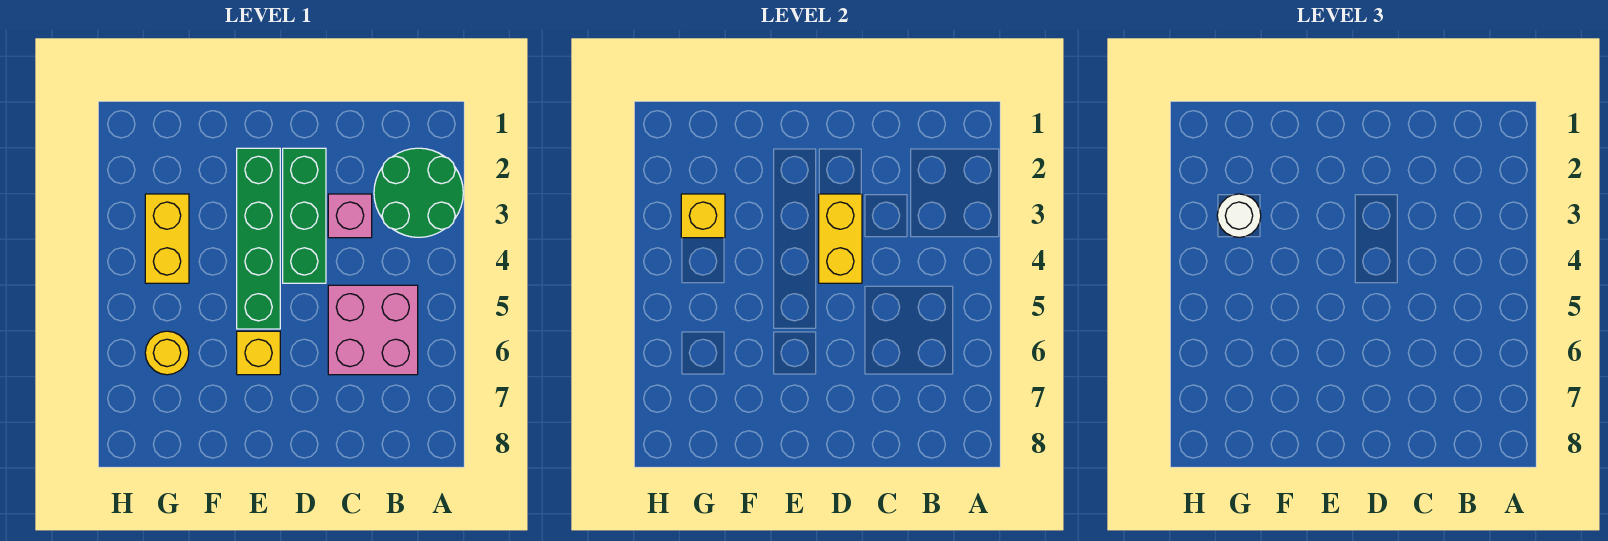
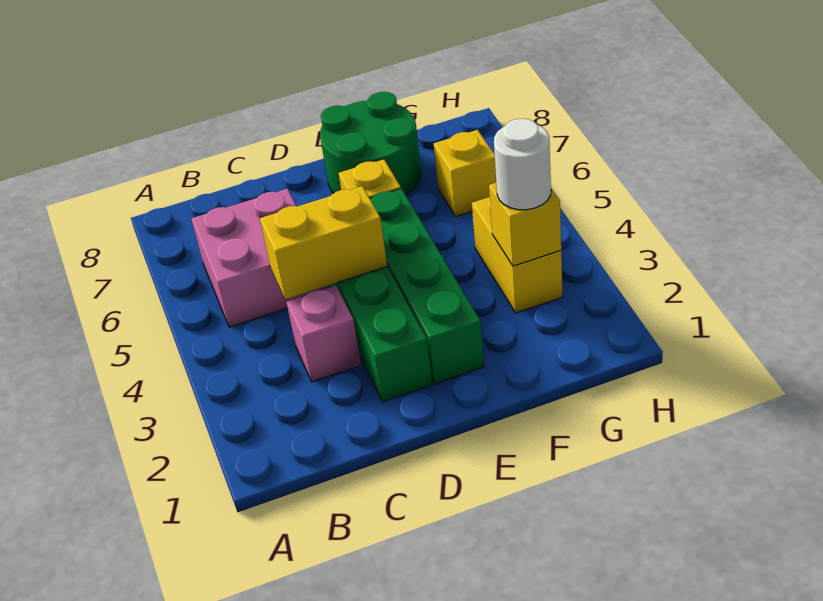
green 2x2 round brick [374,148,463,237] -> green 2x2 round brick moved to [320,92,421,195]
yellow 1x2 brick [819,194,862,283] -> yellow 1x2 brick turned to [260,186,387,299]
yellow 1x1 round brick [145,331,189,375] -> yellow 1x1 brick [434,130,496,217]

